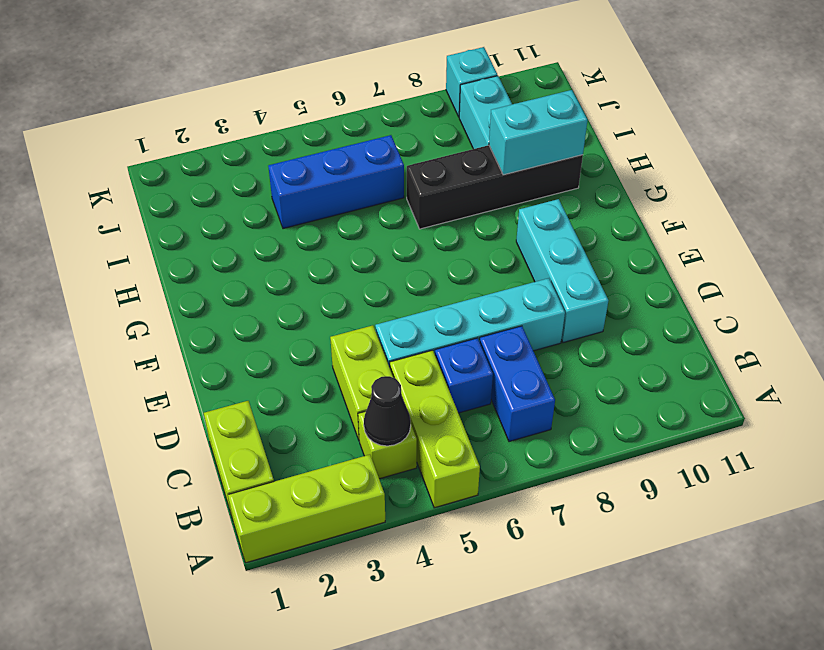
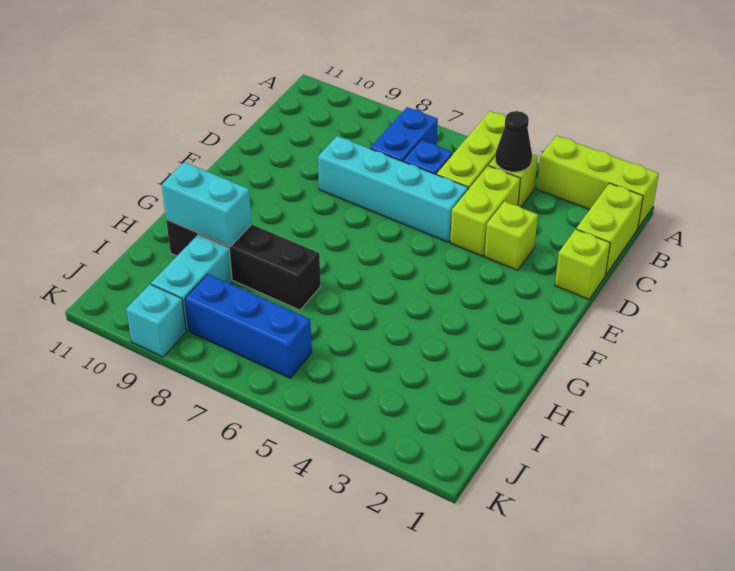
none -> lime 1x1 brick [555,229,610,299]
none -> lime 1x1 brick [484,201,538,270]
cyan 1x3 brick [516,199,608,343] -> none
blue 1x3 brick [268,135,404,229] -> blue 1x3 brick moved to [185,274,312,378]

